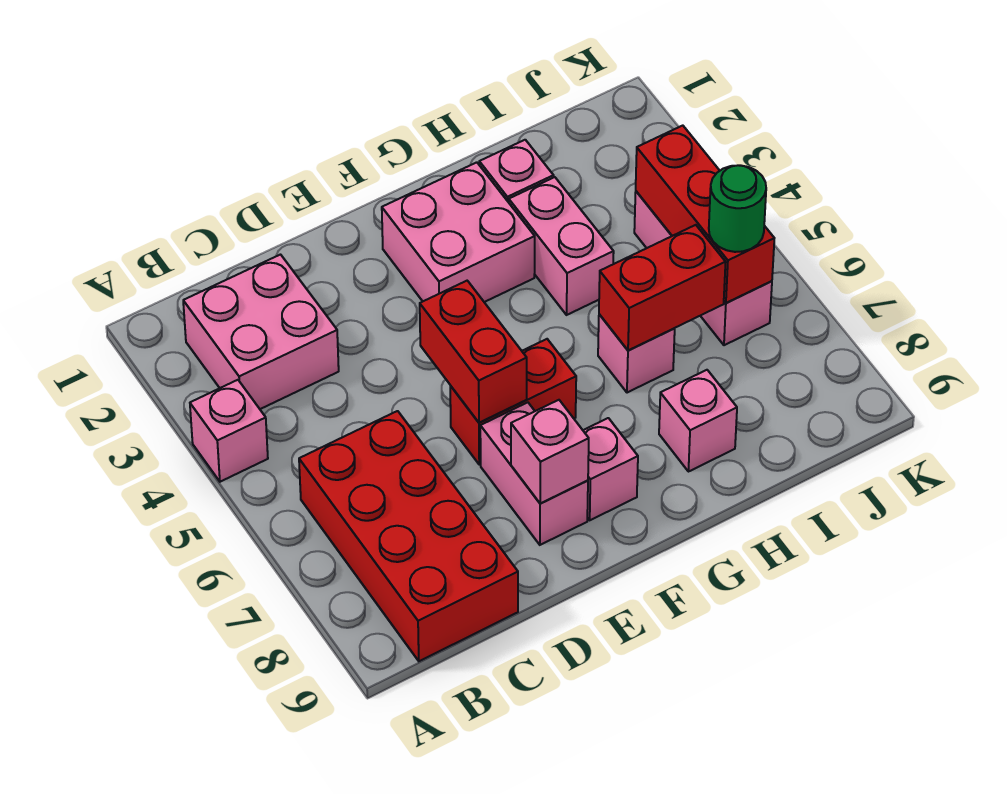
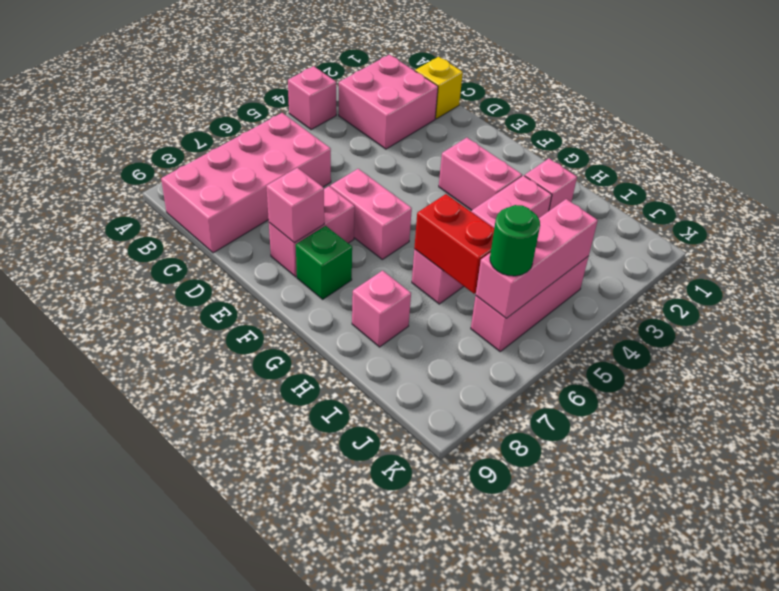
red 2x4 brick [299,411,518,661] -> pink 2x4 brick [161,113,331,253]
none -> yellow 1x1 brick [415,57,463,119]
red 1x2 brick [420,281,527,423] -> none
red 1x2 brick [450,339,576,464] -> pink 1x2 brick [330,169,412,259]
pink 2x2 brick [382,162,535,302] -> pink 1x2 brick [439,138,522,210]
pink 1x1 brick [583,418,638,520] -> green 1x1 brick [296,226,352,299]
red 1x3 brick [636,126,774,303] -> pink 1x3 brick [476,199,598,318]

